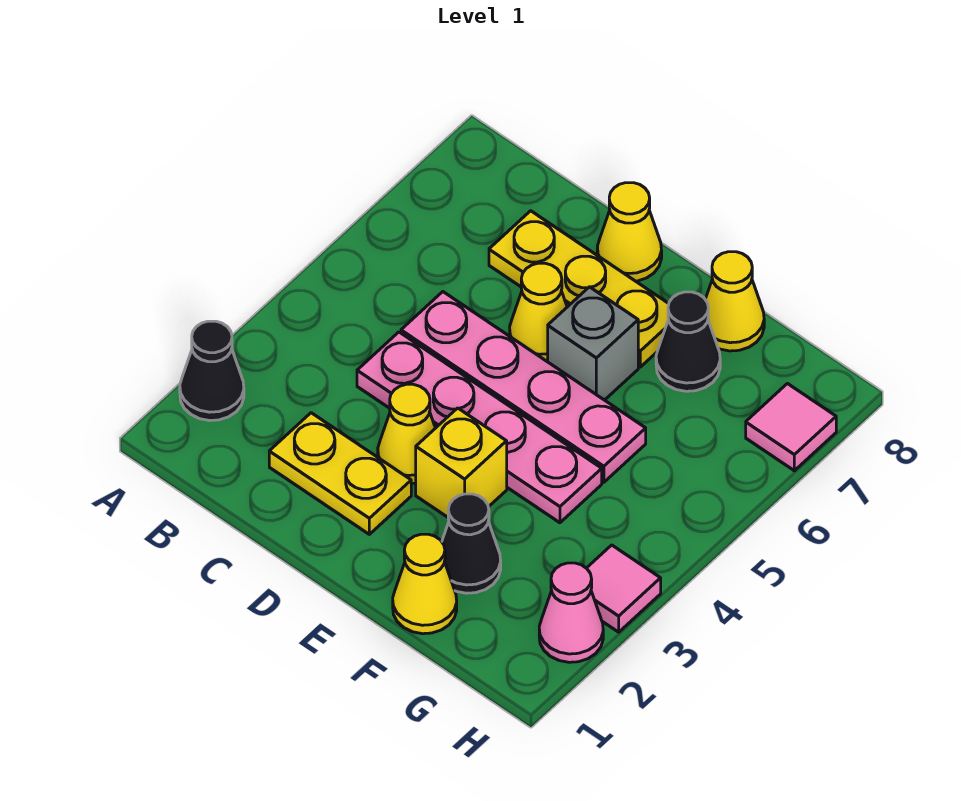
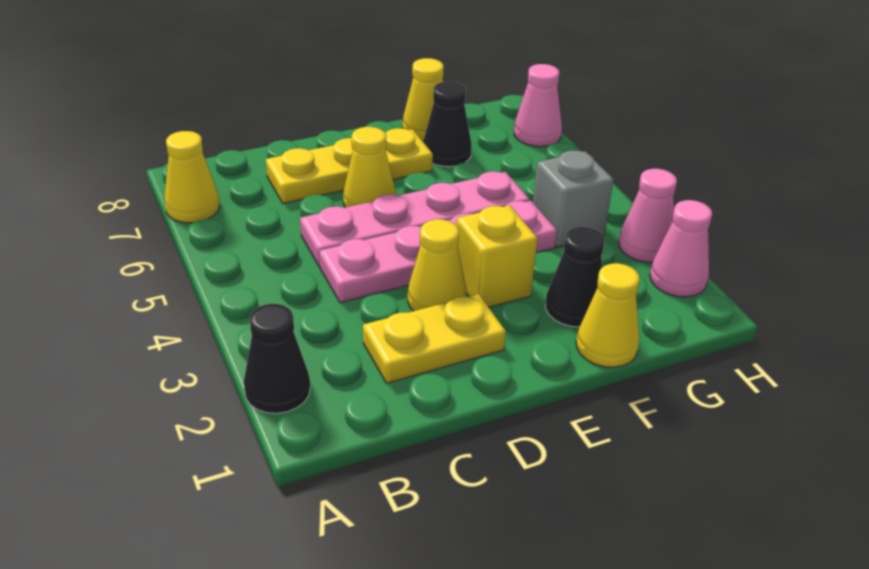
yellow 1x1 cone [597,183,662,281] -> yellow 1x1 cone moved to [164,131,220,223]
grey 1x1 brick [548,287,638,400] -> grey 1x1 brick moved to [533,151,614,247]
pink 1x1 tile [587,545,661,632] -> pink 1x1 cone [619,169,677,262]
pink 1x1 tile [746,384,836,471] -> pink 1x1 cone [514,64,562,147]

